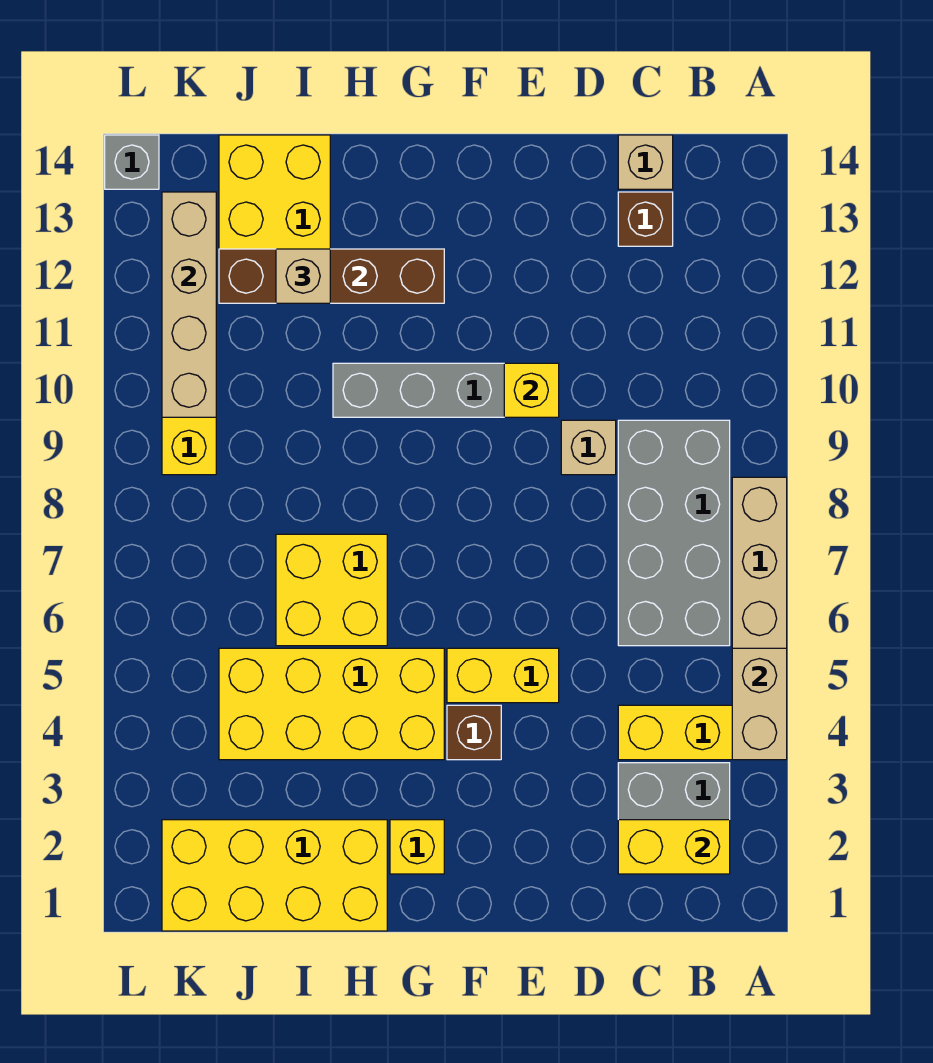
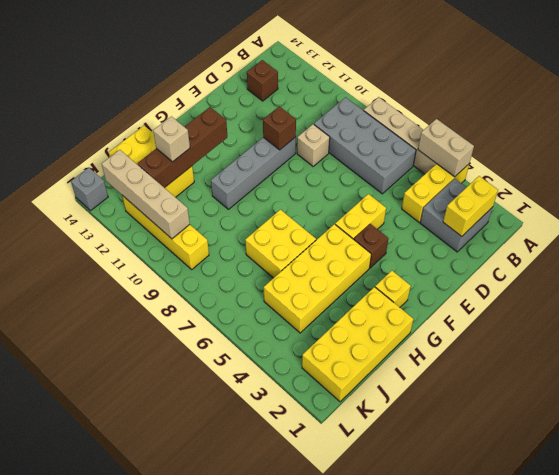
tan 1x1 brick [618,135,673,189] -> none
yellow 1x1 brick [504,363,559,417] -> brown 1x1 brick [263,106,296,150]

